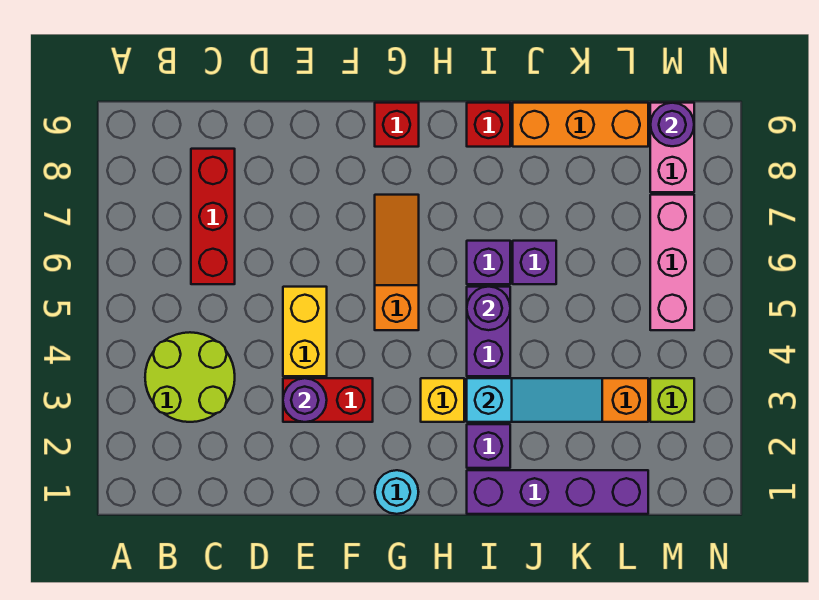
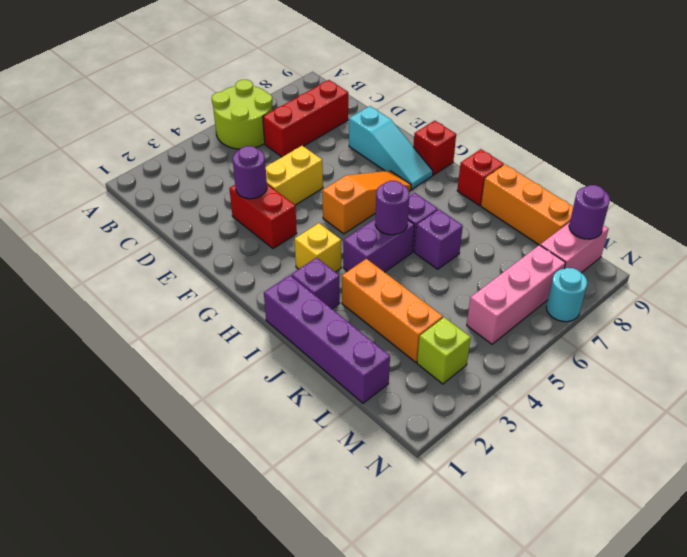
lime 2x2 round brick [145,332,235,422] -> lime 2x2 round brick moved to [212,80,272,149]
cyan 1x1 round brick [375,470,418,514] -> cyan 1x1 round brick moved to [546,268,587,322]
cyan 1x3 slope [467,378,602,422] -> cyan 1x3 slope moved to [349,106,433,189]

